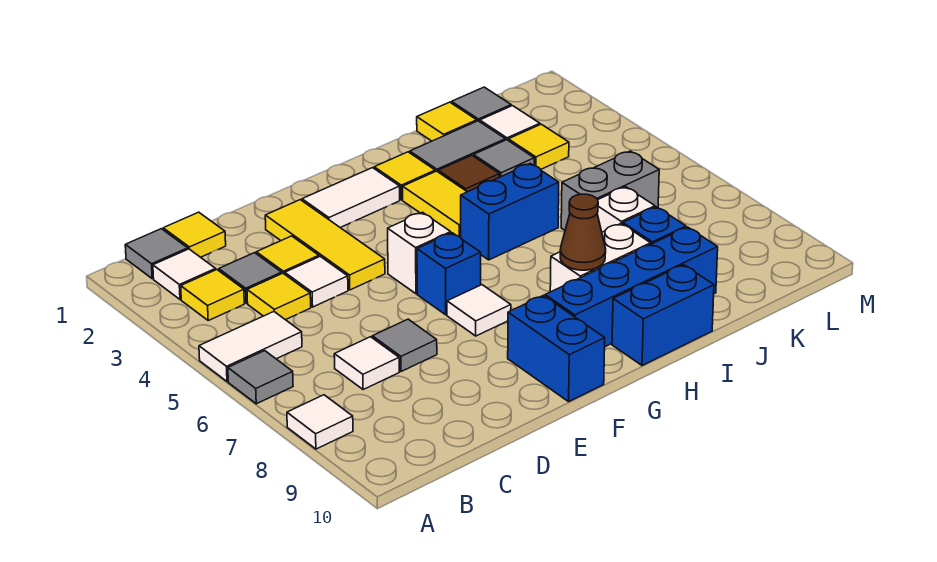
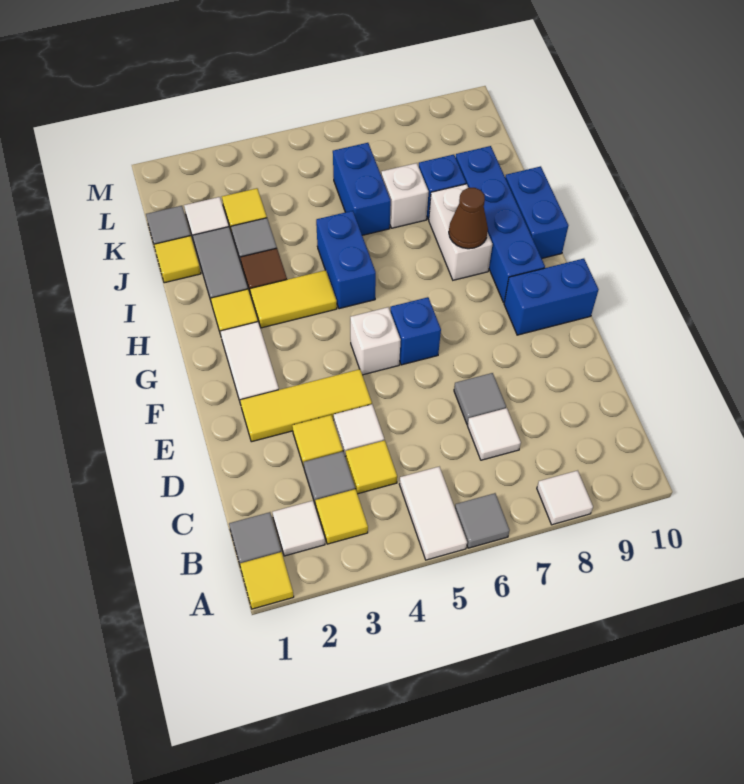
yellow 1x1 tile [163,212,226,257] -> yellow 1x1 tile moved to [240,552,294,609]
white 1x1 tile [447,285,511,336] -> none
grey 1x2 brick [561,151,659,230] -> blue 1x2 brick [333,143,391,235]

